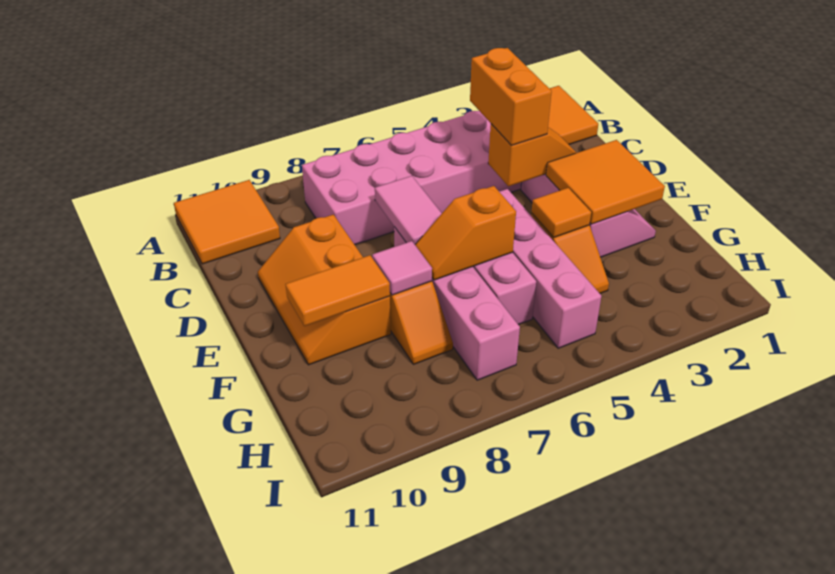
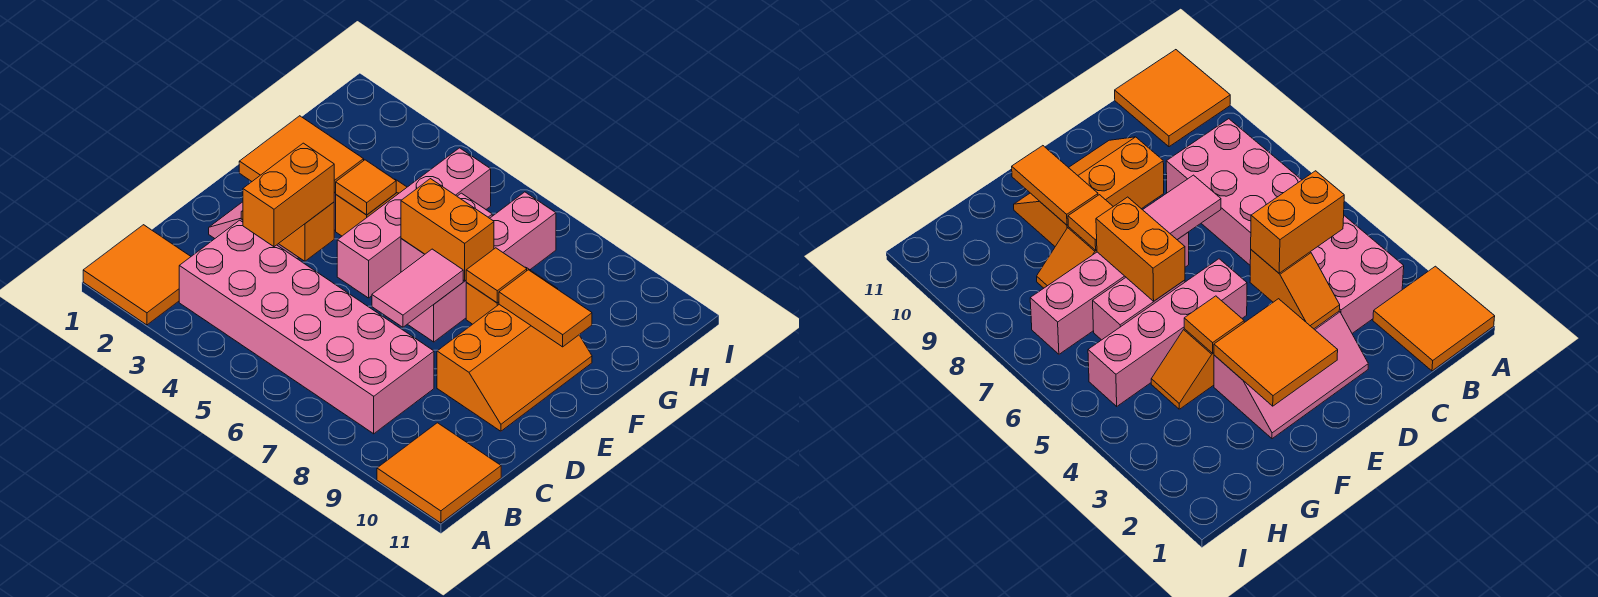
orange 1x2 slope [415,186,516,280] -> orange 1x2 brick [401,179,494,281]
pink 1x1 tile [372,241,432,295] -> orange 1x1 tile [466,248,527,303]

